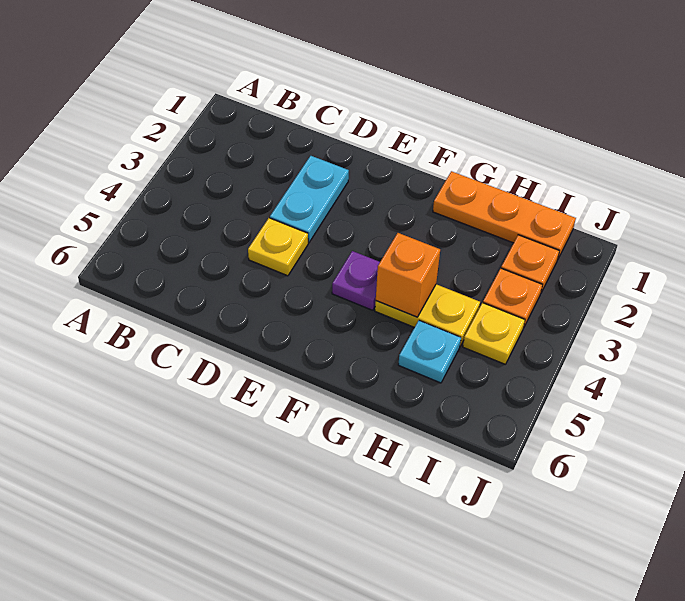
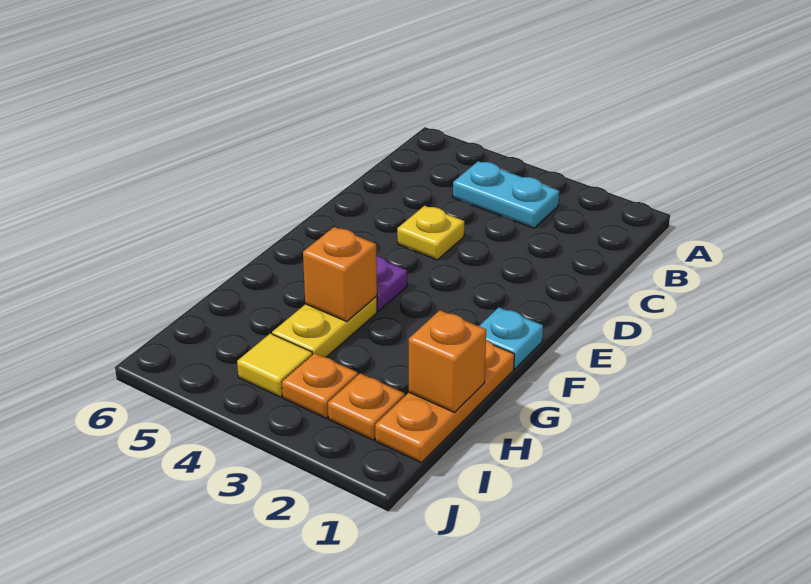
cyan 1x2 plate [270,156,349,243] -> cyan 1x2 plate moved to [453,161,559,228]
none -> orange 1x1 brick [409,310,486,412]
cyan 1x1 plate [398,321,461,383] -> cyan 1x1 plate moved to [479,307,543,369]
yellow 1x1 plate [463,303,525,364] -> yellow 1x1 tile [237,333,312,397]

